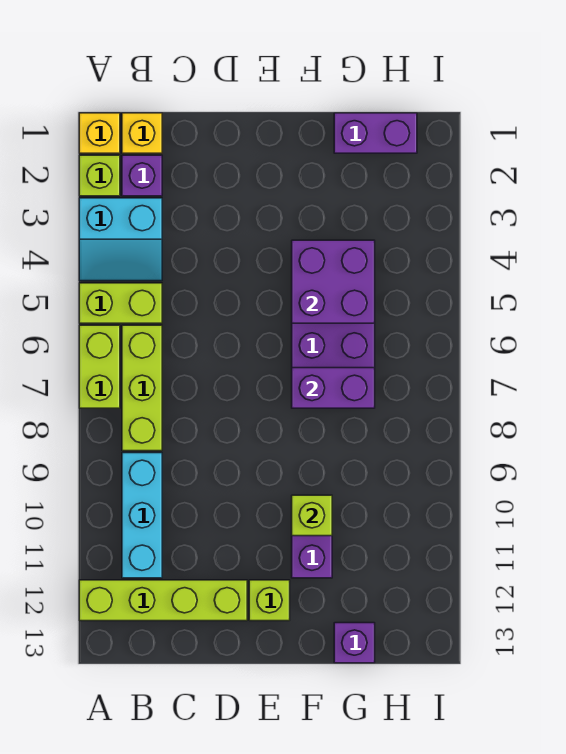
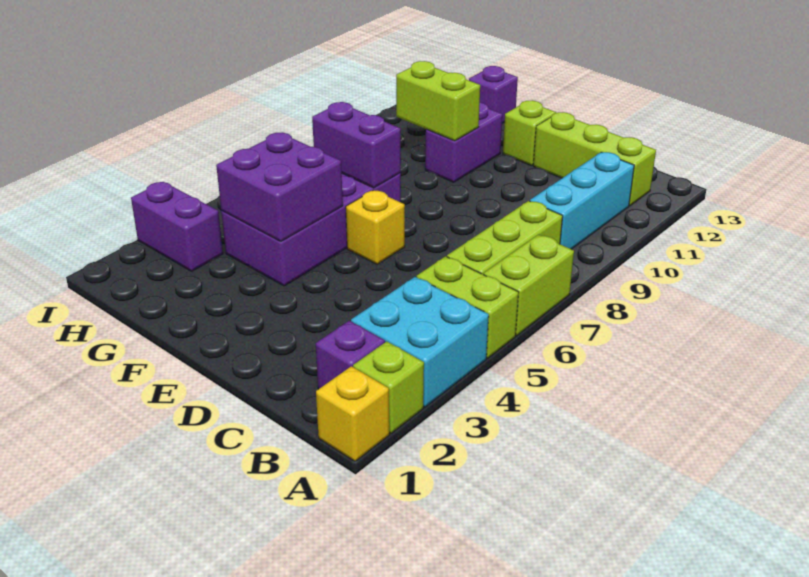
cyan 2x2 slope [79,198,162,281] -> cyan 2x2 brick [351,277,489,407]
lime 1x4 brick [79,580,247,621] -> lime 1x3 brick [533,112,656,206]
yellow 1x1 brick [122,113,162,153] -> yellow 1x1 brick moved to [346,190,405,264]
lime 1x1 brick [292,495,332,536] -> lime 1x2 brick [396,61,480,141]
purple 1x2 brick [334,113,417,153] -> purple 1x2 brick moved to [131,182,223,271]

